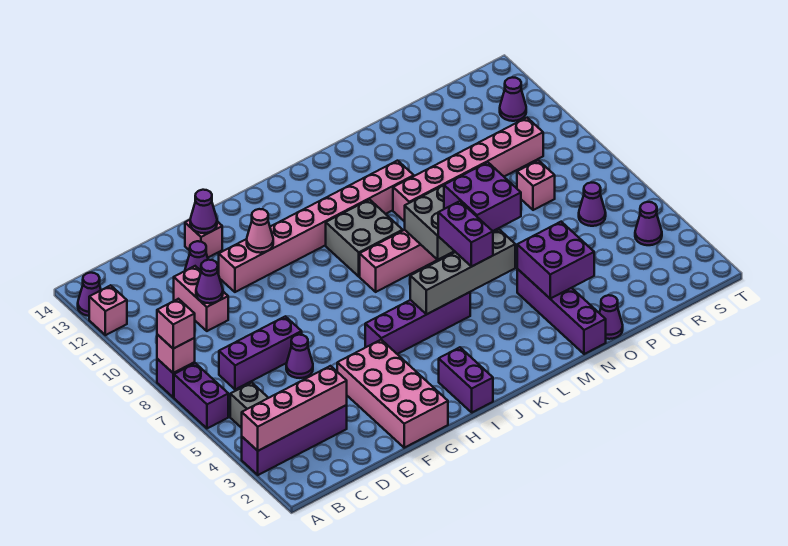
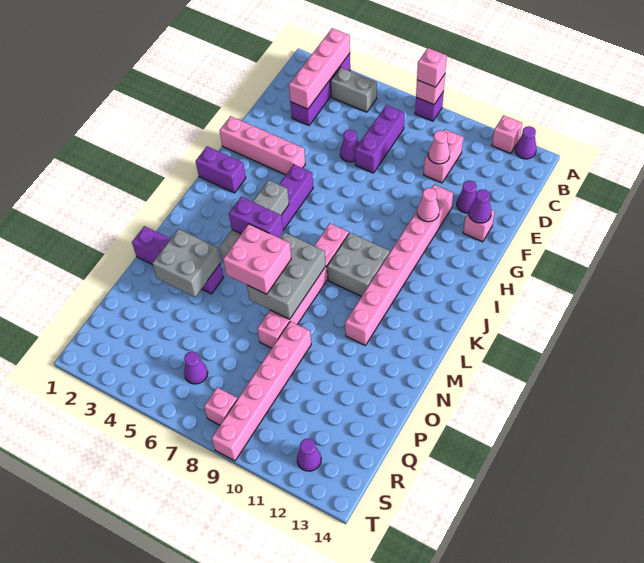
purple 1x2 brick [174,363,228,428] -> none
pink 1x2 brick [174,266,228,331] -> pink 1x2 brick turned to [424,129,463,183]
purple 1x1 cone [196,260,223,303] -> pink 1x1 cone [428,130,450,164]
pink 2x4 brick [337,340,448,448] -> pink 1x4 brick [220,116,305,175]
purple 2x2 brick [444,162,521,231] -> pink 2x2 brick [223,224,291,294]
pink 1x6 brick [393,118,543,222] -> pink 1x6 brick moved to [212,321,311,461]
purple 2x2 brick [517,222,594,299] -> grey 2x2 brick [152,229,220,297]
purple 1x1 cone [600,295,623,339] -> none
pink 1x1 brick [517,160,555,210] -> pink 1x1 brick moved to [204,387,237,425]
purple 1x1 cone [635,202,662,245] -> none

